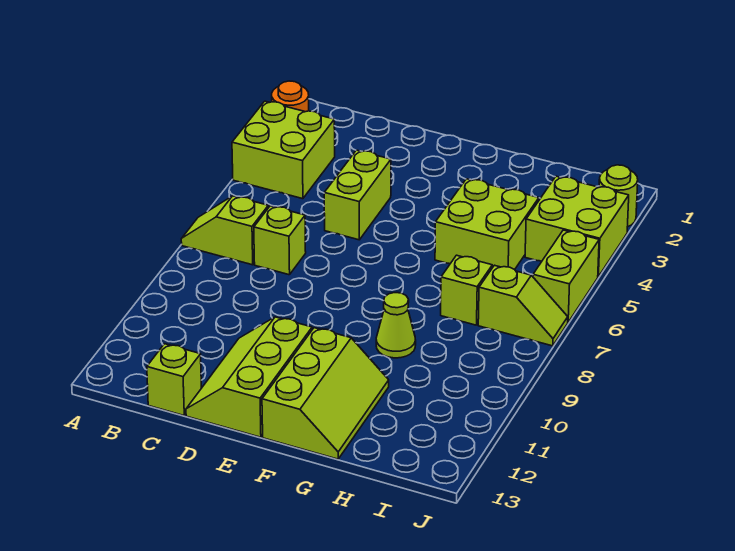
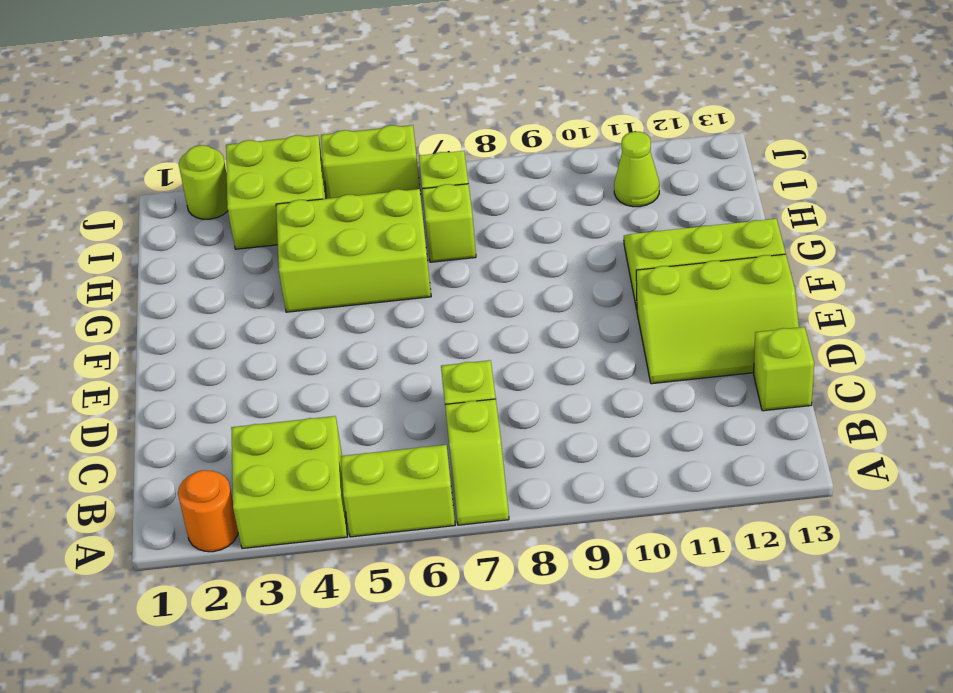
lime 1x2 brick [324,150,391,240] -> lime 1x2 brick moved to [341,445,455,537]
lime 2x2 brick [435,179,539,270] -> lime 2x3 brick [276,189,431,312]
lime 1x1 cone [376,293,416,358] -> lime 1x1 cone moved to [614,132,659,207]

